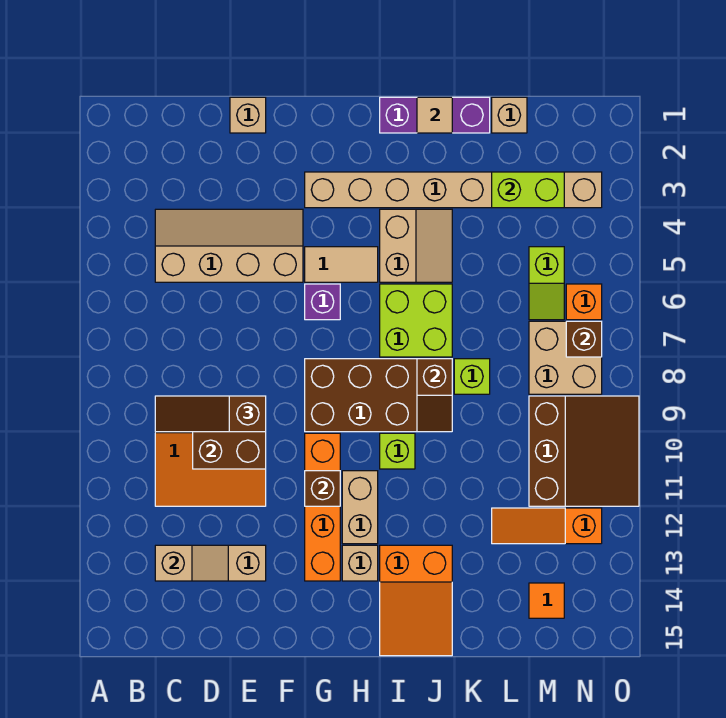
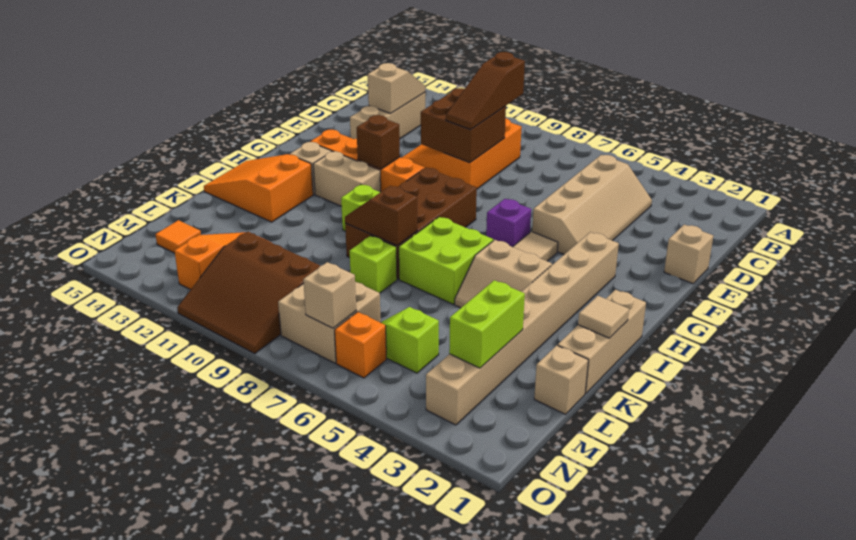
brown 1x3 slope [155,396,266,432] -> brown 1x3 slope turned to [446,52,525,130]
tan 1x2 slope [155,545,228,581] -> tan 1x2 slope turned to [368,63,425,114]
purple 1x3 brick [380,97,490,133] -> tan 1x3 brick [558,290,646,393]
brown 1x1 brick [566,321,602,357] -> tan 1x1 brick [303,262,356,328]

